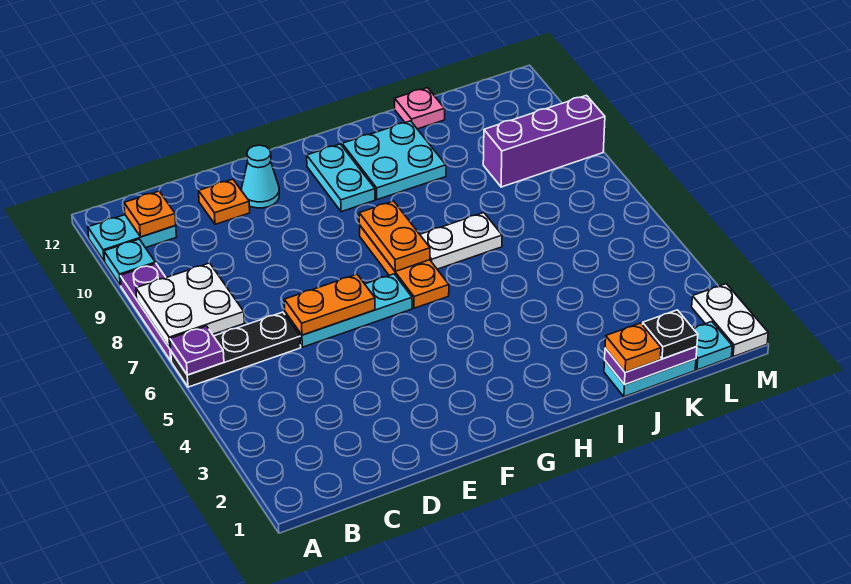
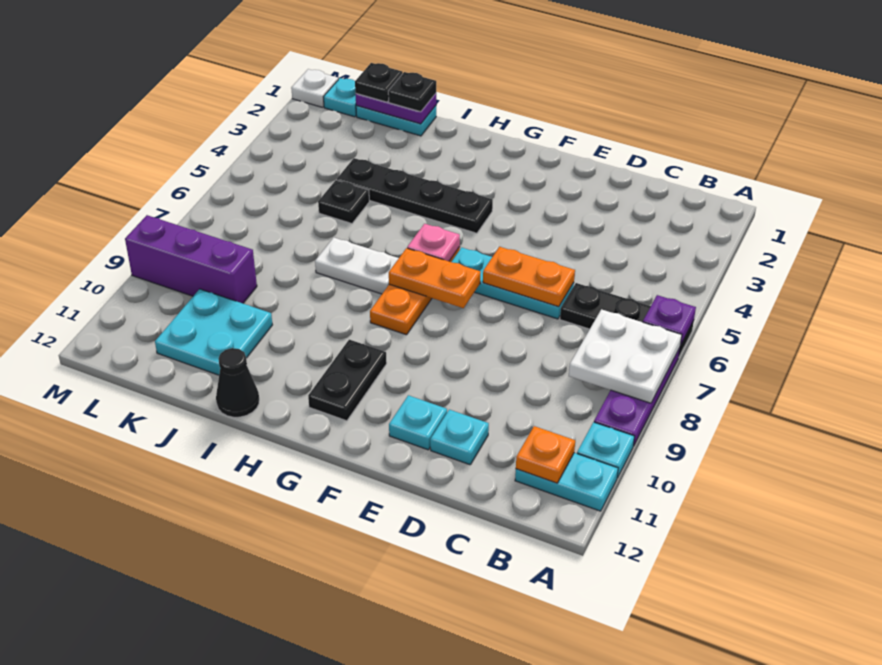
orange 1x1 plate [199,179,250,224] -> cyan 1x1 plate [430,410,489,465]
cyan 1x1 cone [242,145,279,208] -> cyan 1x1 plate [389,395,447,450]
none -> black 1x4 plate [337,158,493,233]
orange 1x2 plate [359,201,430,271] -> orange 1x2 plate turned to [389,248,480,308]
cyan 1x2 plate [307,144,375,212] -> black 1x2 plate [308,340,387,421]
cyan 2x2 plate [342,121,446,200] -> cyan 2x2 plate moved to [155,289,272,375]
none -> black 1x1 cone [216,348,259,417]
orange 1x1 plate [605,323,661,372] -> black 1x1 plate [388,72,436,112]
none -> black 1x1 plate [318,180,369,223]
pink 1x1 plate [395,88,445,129] -> pink 1x1 plate moved to [407,224,460,261]
white 1x2 plate [692,284,768,357] -> white 1x1 plate [291,69,338,107]

